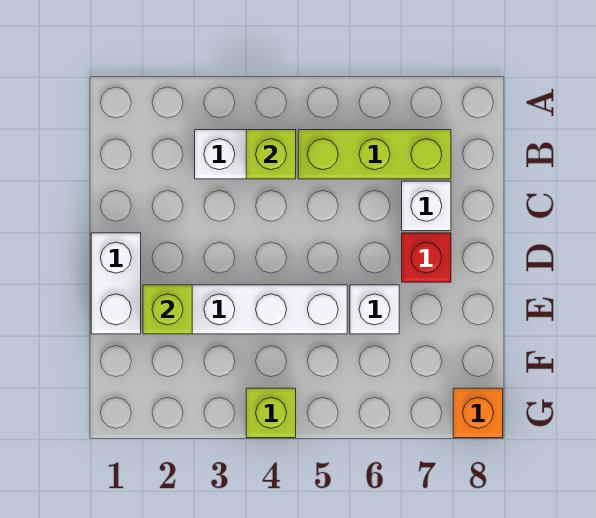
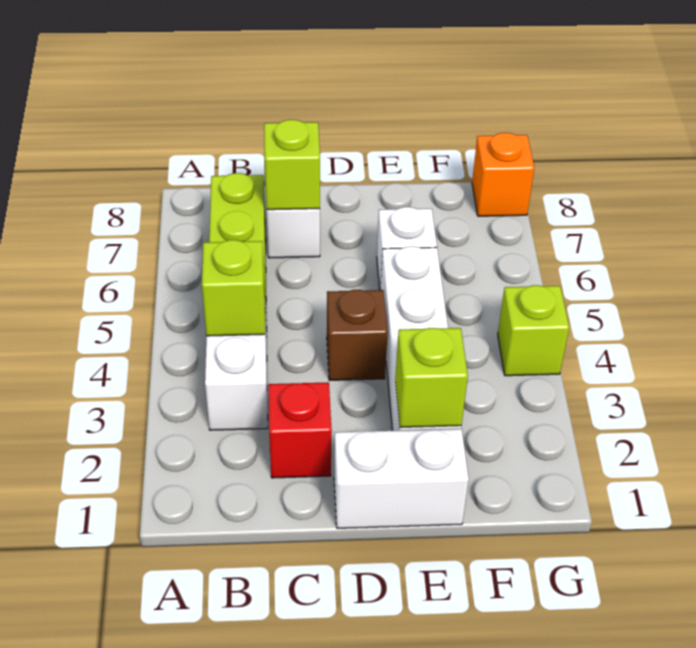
none -> lime 1x1 brick [264,120,320,210]
none -> brown 1x1 brick [327,290,388,380]
red 1x1 brick [402,233,451,282] -> red 1x1 brick moved to [269,382,332,478]

